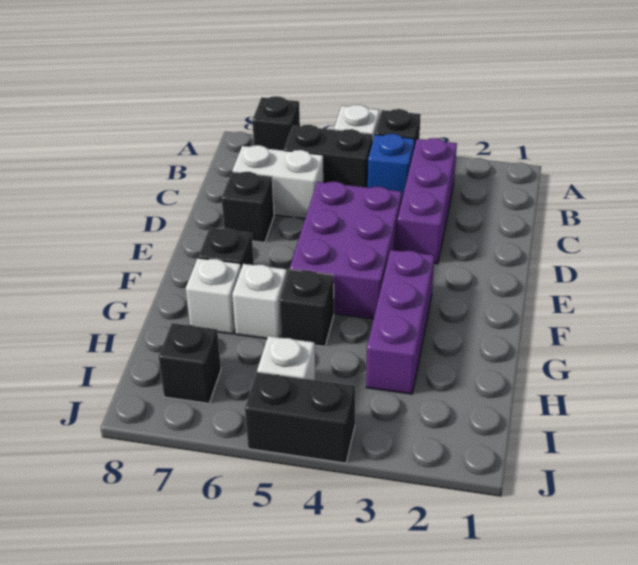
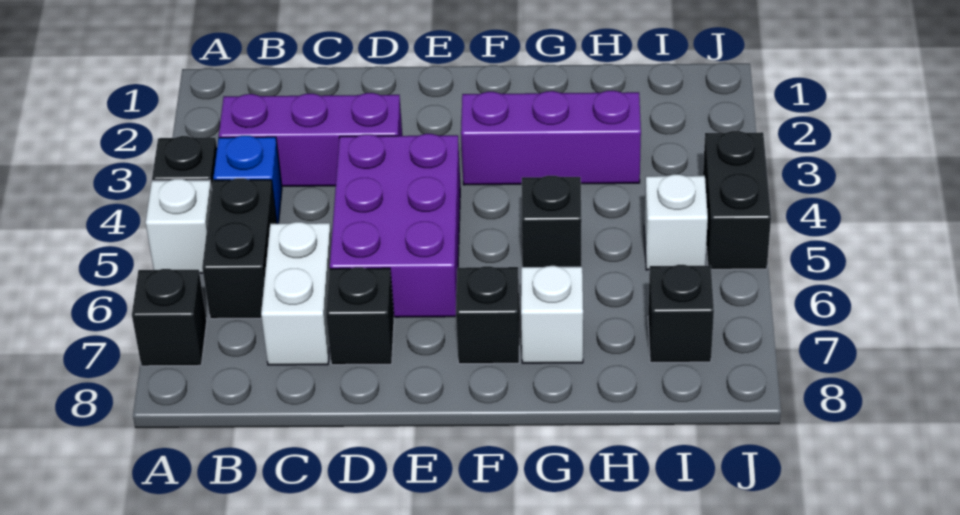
purple 2x3 brick [290,182,402,319] -> purple 2x3 brick turned to [330,134,460,317]
white 1x1 brick [232,264,287,339] -> none

